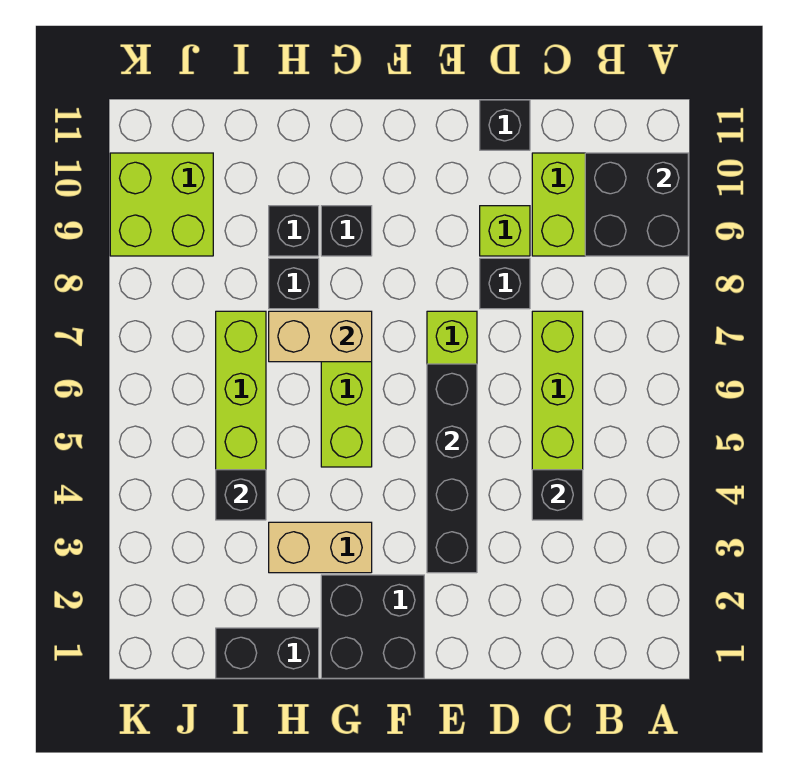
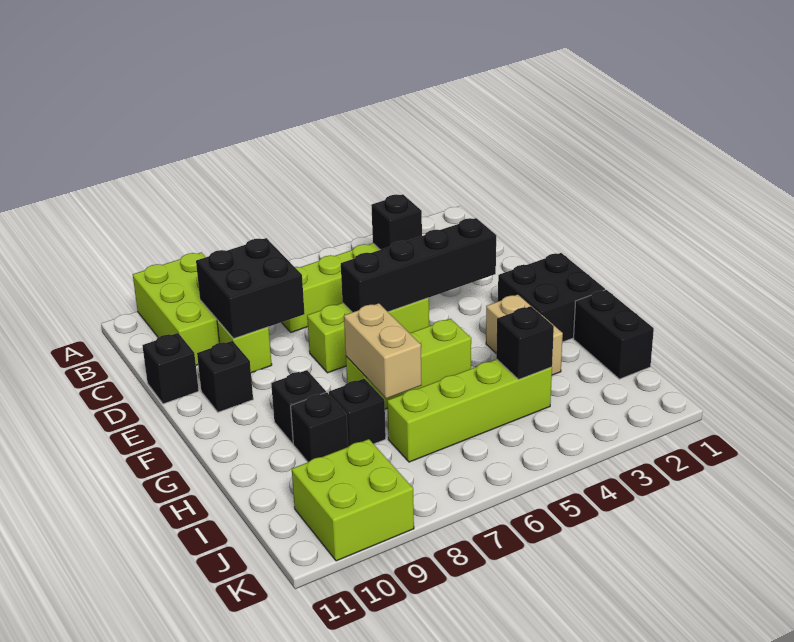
black 2x2 brick [585,153,688,256] -> black 2x2 brick moved to [196,238,305,339]
black 1x1 brick [480,258,530,309] -> black 1x1 brick moved to [197,341,253,412]

